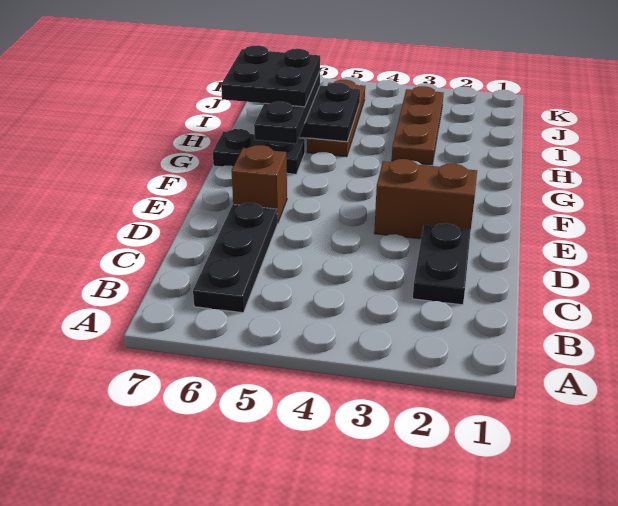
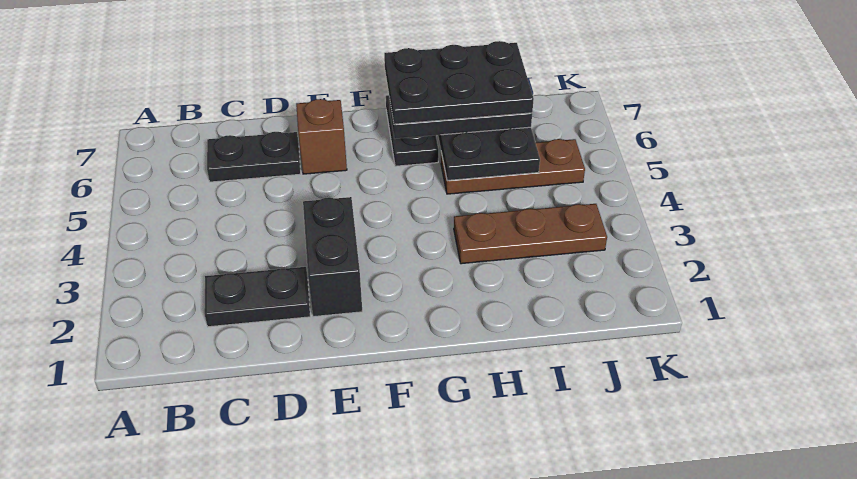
black 1x3 plate [193,203,277,313] -> black 1x2 plate [207,132,301,182]
brown 1x2 brick [374,159,477,239] -> black 1x2 brick [303,197,362,317]
black 2x2 plate [221,45,320,107] -> black 2x3 plate [384,41,534,124]

